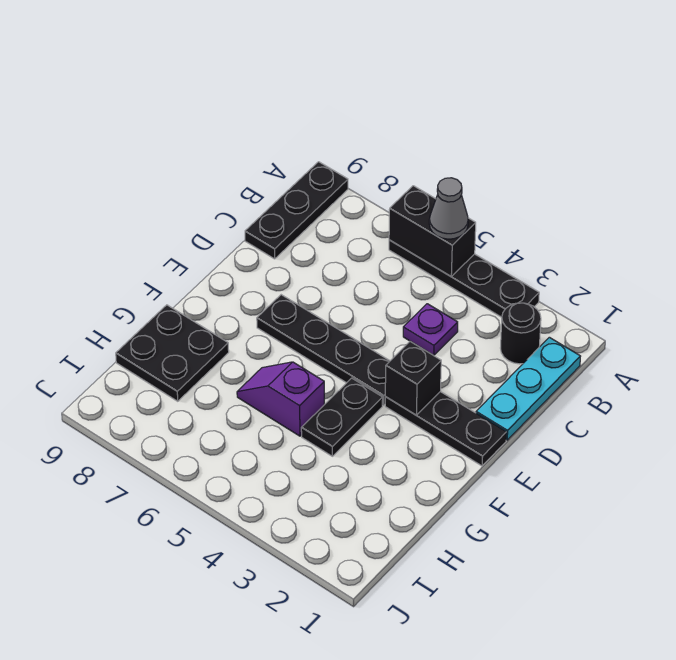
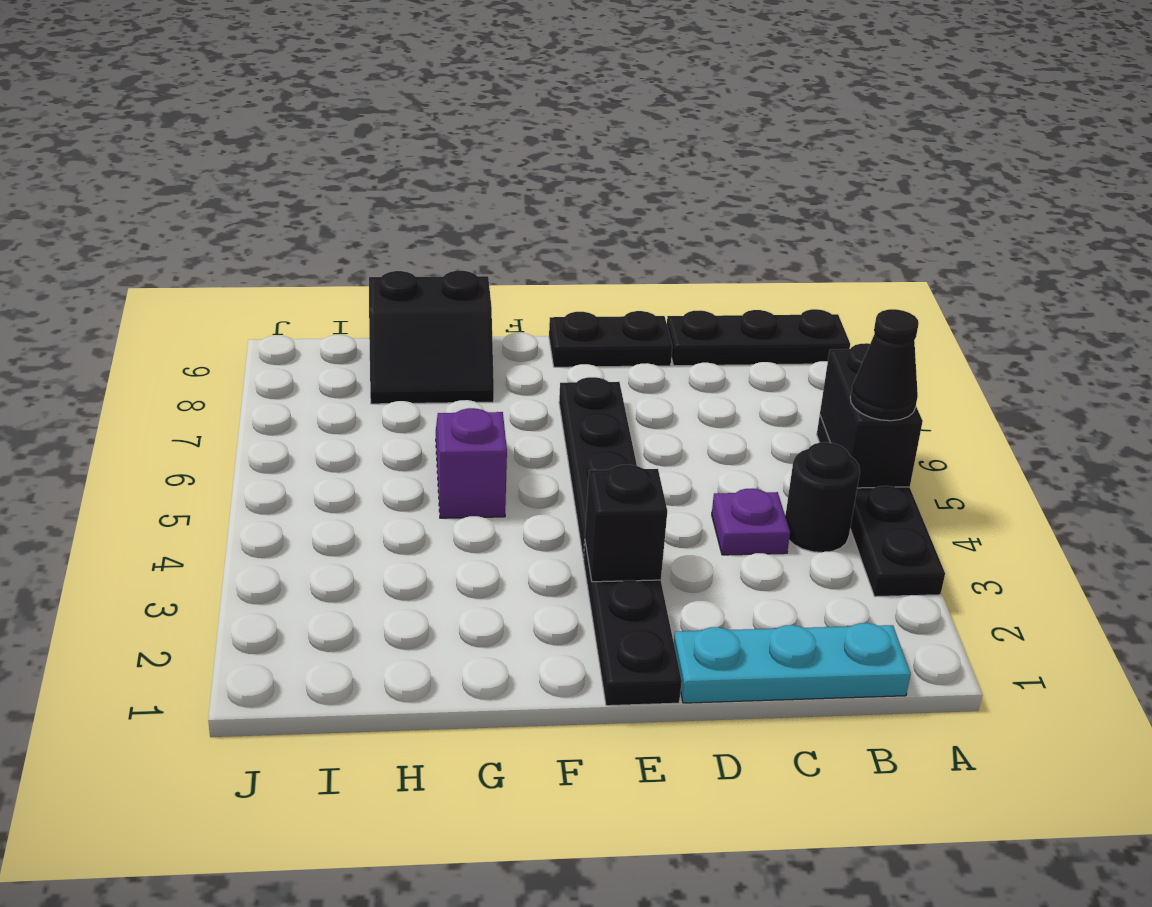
grey 1x1 cone [429,178,468,239] -> black 1x1 cone [850,309,919,421]
black 1x1 round brick [501,303,541,364] -> black 1x1 round brick moved to [785,442,860,552]
black 1x2 plate [301,378,383,456] -> black 1x2 plate moved to [549,311,672,367]
black 2x2 plate [116,305,229,401] -> black 2x2 slope [369,271,494,404]

